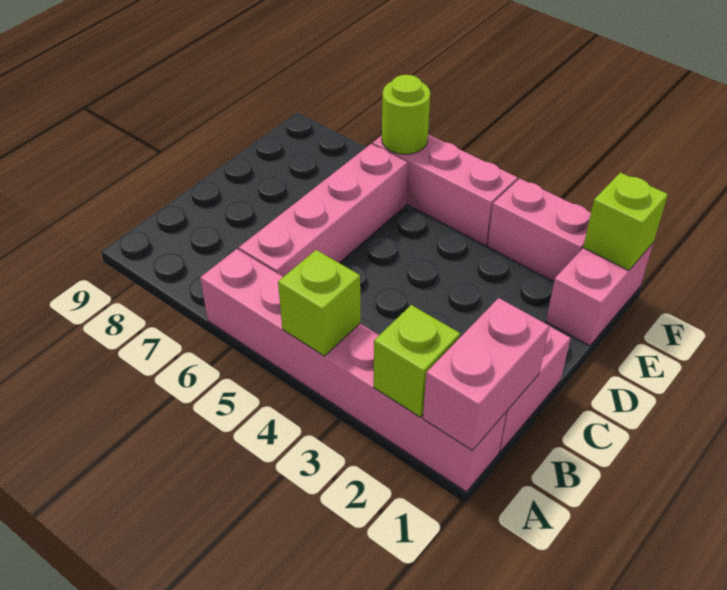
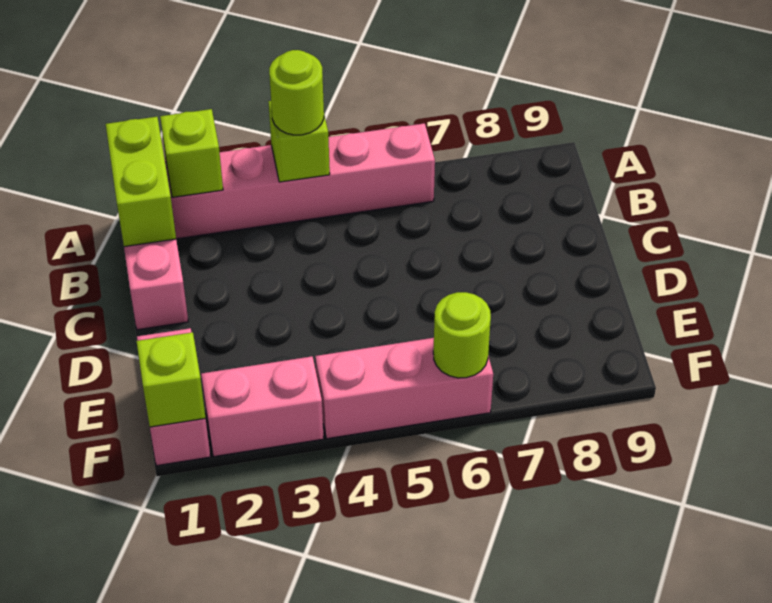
pink 1x2 brick [423,298,549,450] -> lime 1x2 brick [106,117,176,247]
none -> lime 1x1 round brick [269,50,324,135]
pink 1x4 brick [239,144,408,277] -> none

